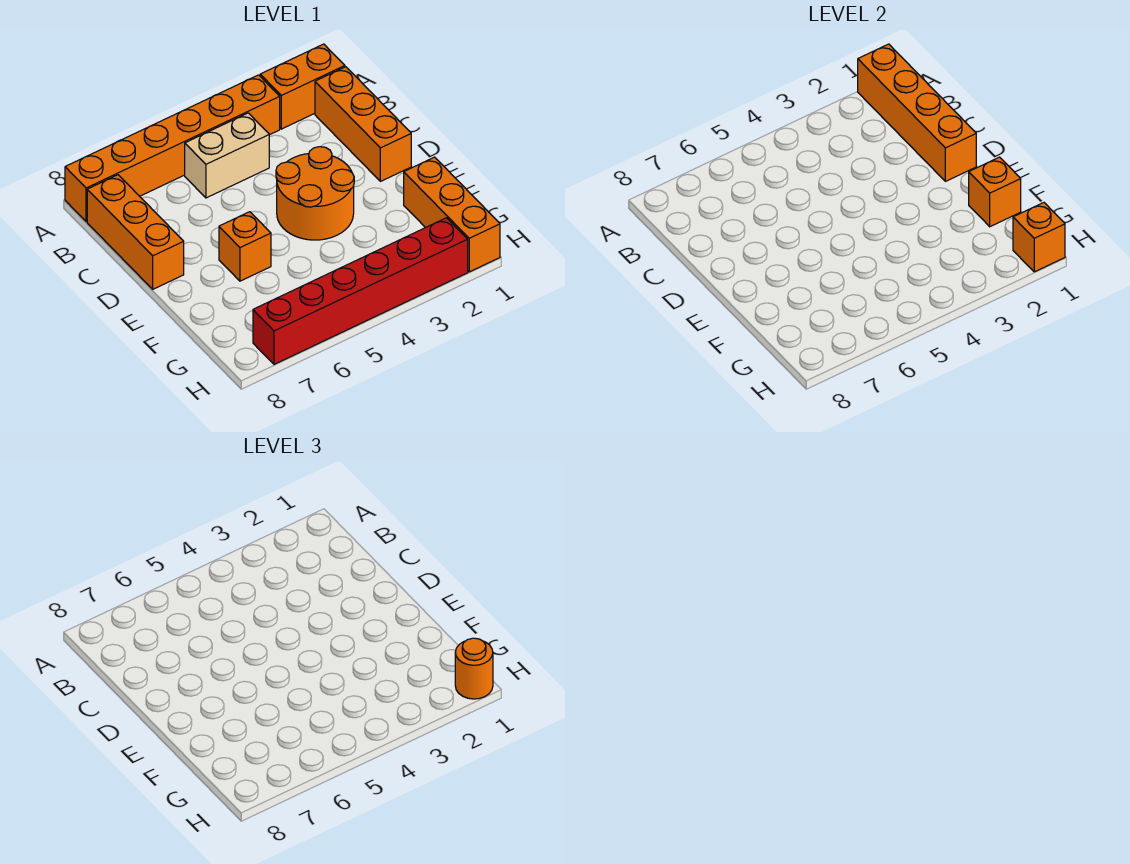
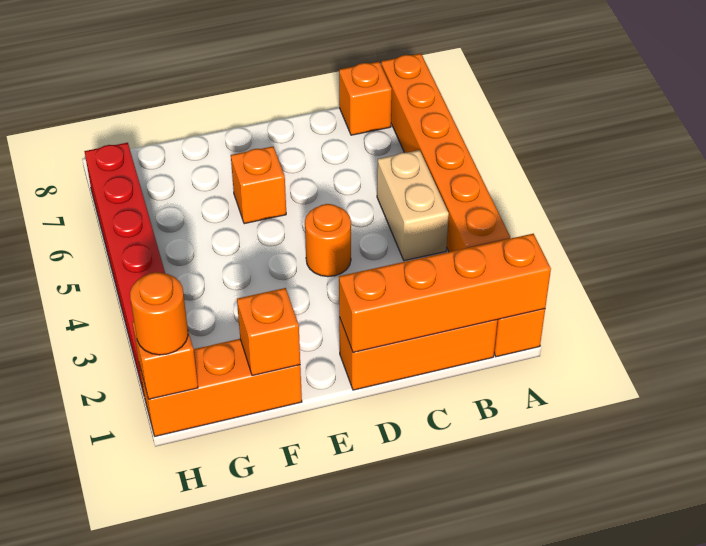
orange 1x3 brick [87,175,184,289] -> orange 1x1 brick [339,62,392,135]
orange 2x2 round brick [276,147,354,240] -> orange 1x1 round brick [305,204,351,277]

